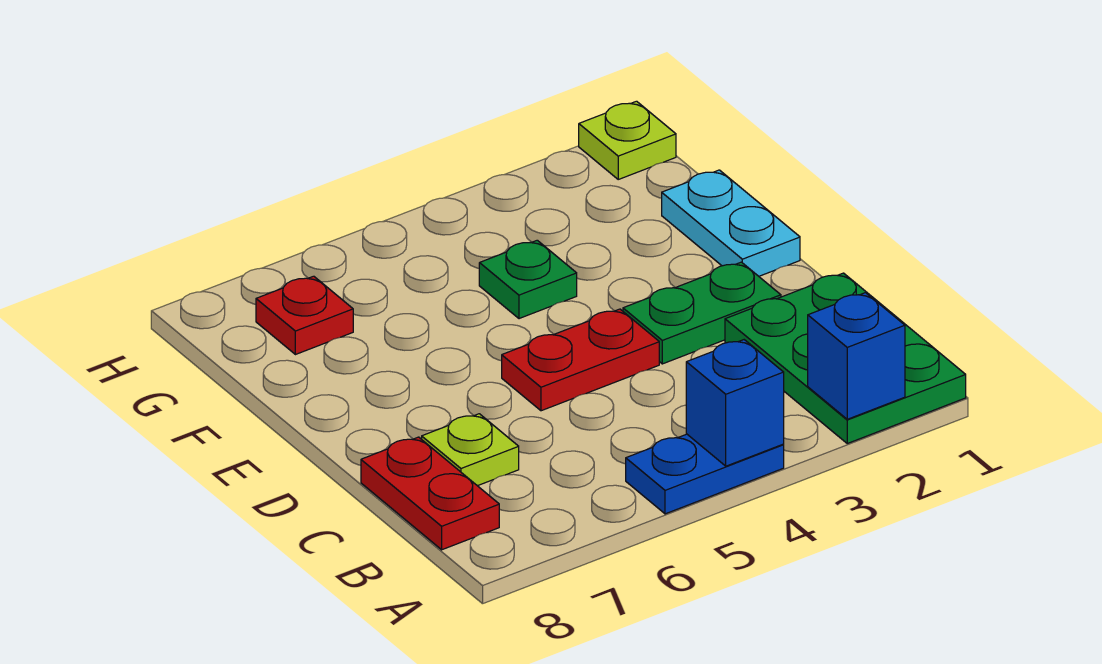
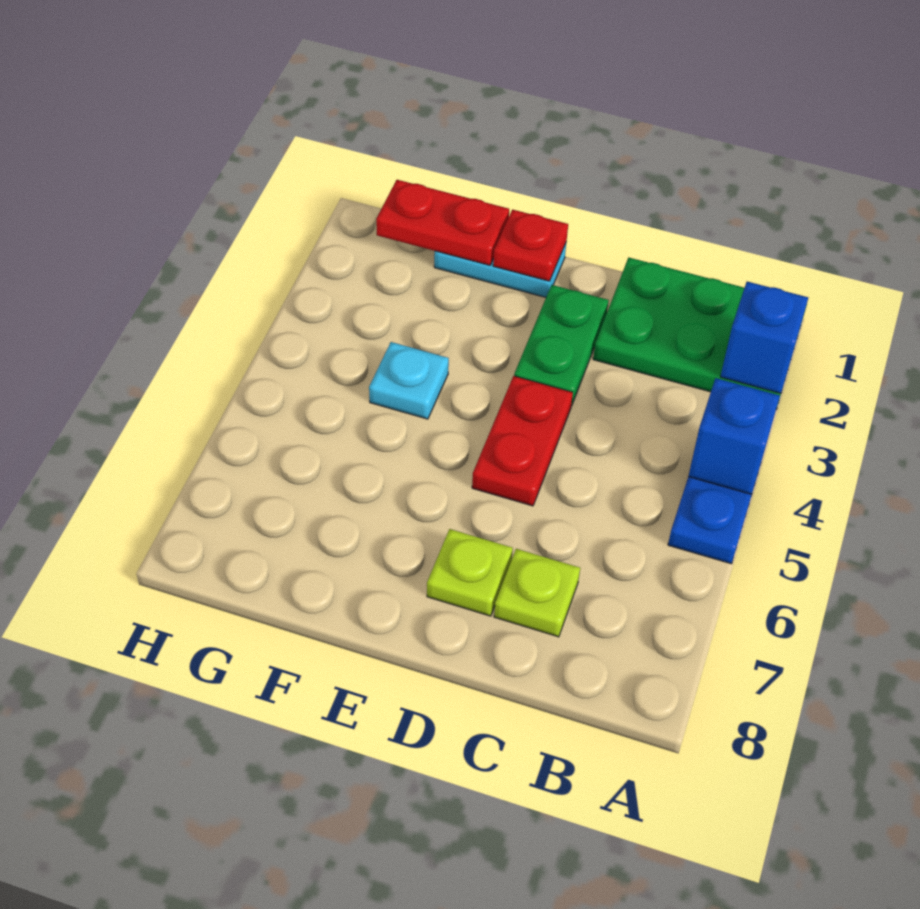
red 1x2 plate [361,437,499,550] -> red 1x2 plate moved to [376,180,509,265]
green 1x1 plate [479,240,577,319] -> cyan 1x1 plate [369,342,449,419]
red 1x1 plate [256,276,353,355] -> red 1x1 plate moved to [493,210,568,281]
lime 1x1 plate [579,101,676,179] -> lime 1x1 plate moved to [427,529,513,616]

